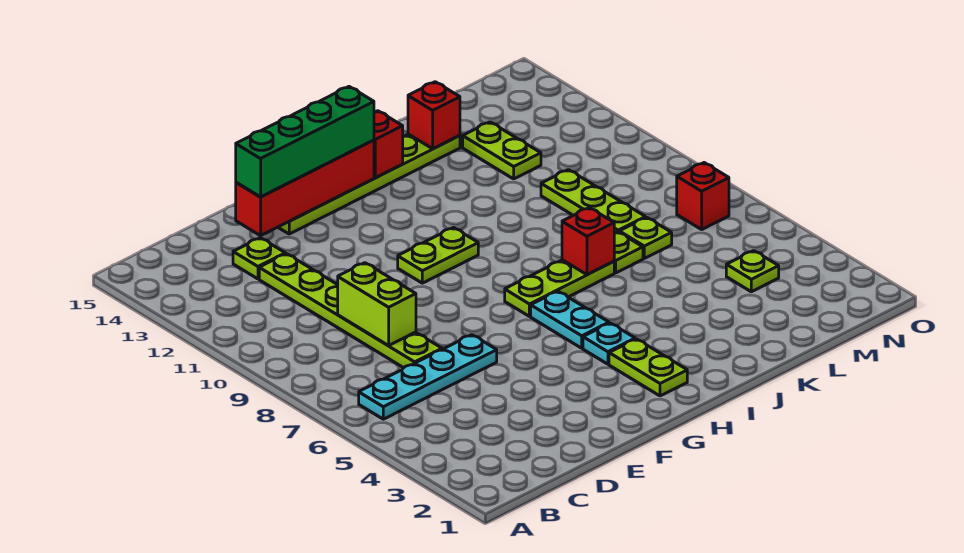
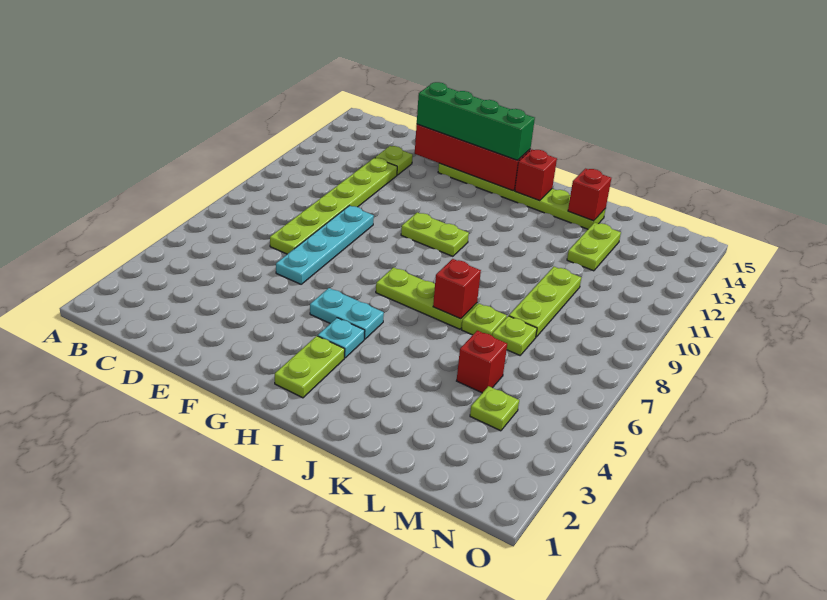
cyan 1x4 plate [359,335,497,419] -> cyan 1x4 plate turned to [276,206,374,284]
lime 1x2 brick [338,263,416,345] -> none
cyan 1x2 plate [531,291,609,348] -> cyan 1x2 plate turned to [310,288,384,339]
red 1x1 brick [677,163,729,229] -> red 1x1 brick moved to [457,331,507,393]

